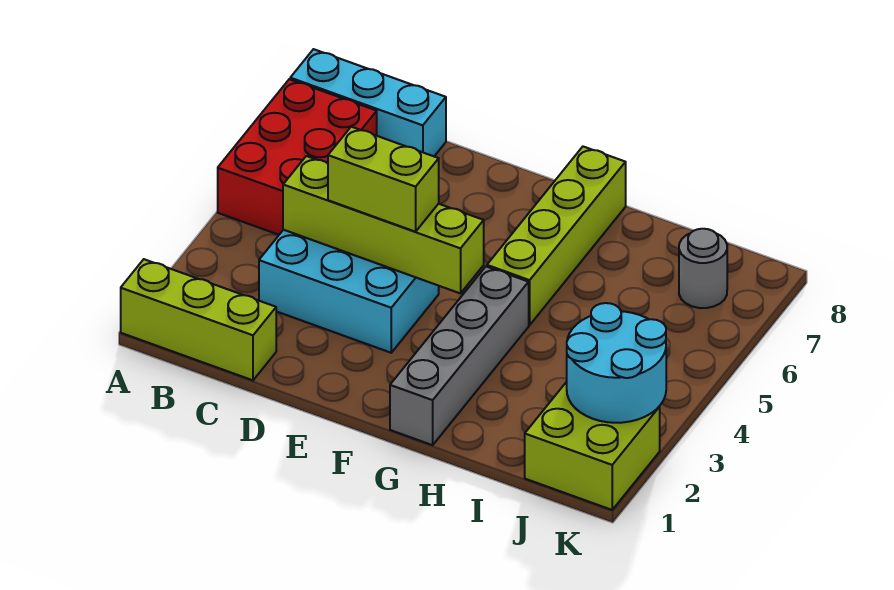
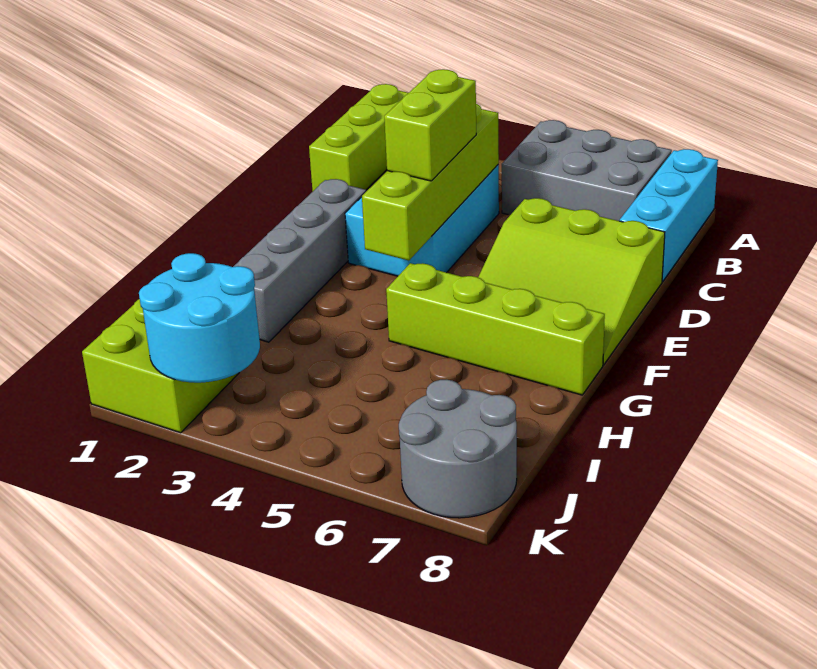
red 2x3 brick [218,79,377,235] -> grey 2x3 brick [502,120,672,221]
none -> lime 3x3 slope [478,198,665,365]
grey 1x4 brick [390,267,529,445] -> grey 1x4 brick turned to [233,179,366,342]
grey 1x1 round brick [679,229,727,308] -> grey 2x2 round brick [399,380,517,518]

